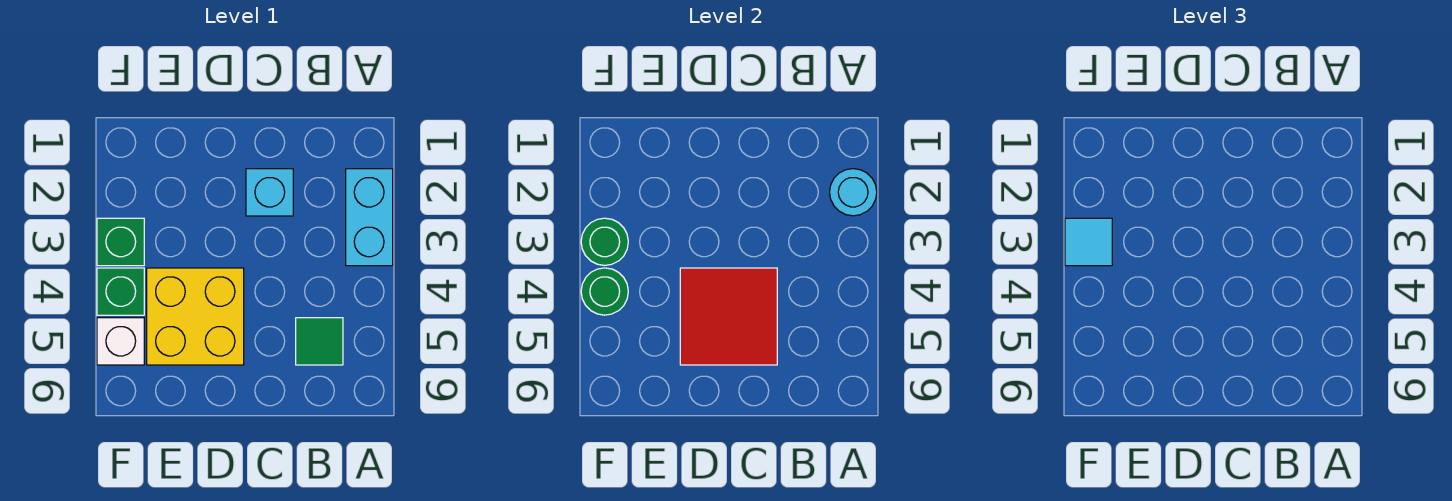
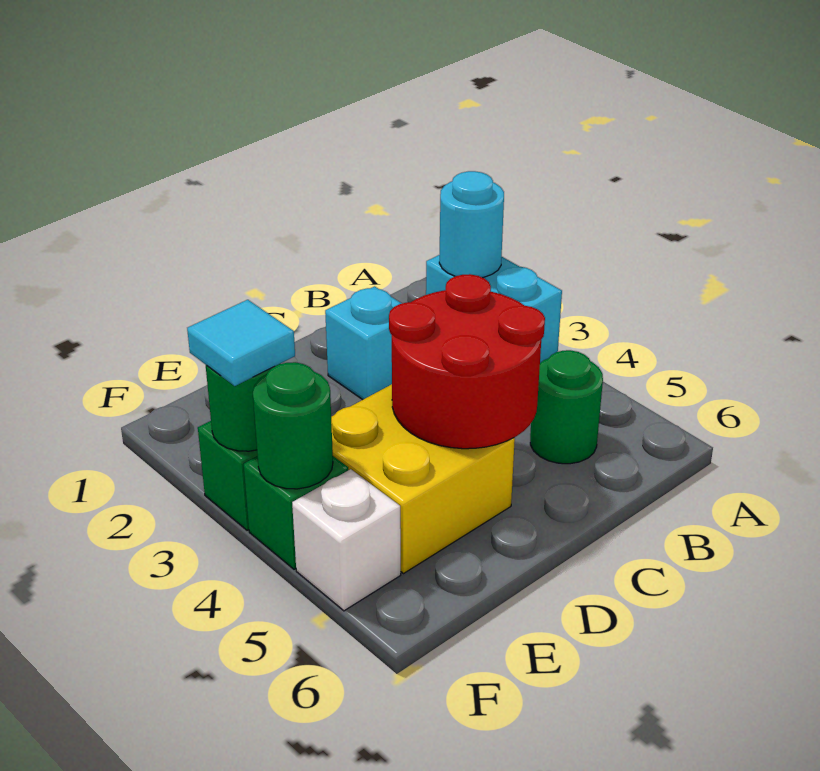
green 1x1 tile [296,318,343,365] -> green 1x1 round brick [530,350,603,464]
red 2x2 tile [680,268,777,365] -> red 2x2 round brick [389,274,545,449]

